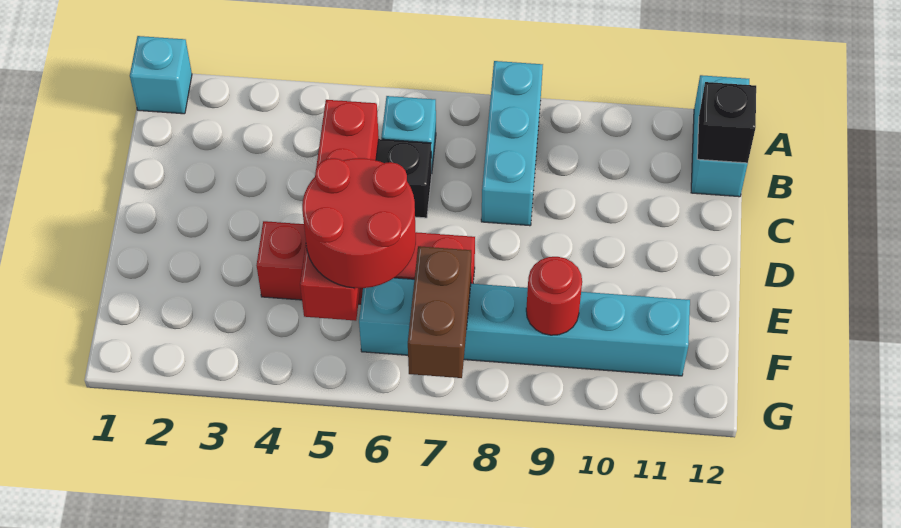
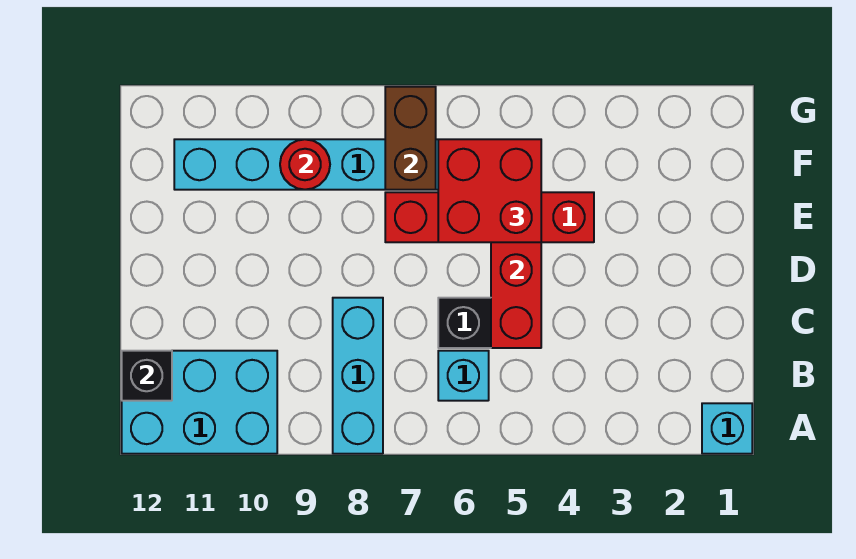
cyan 1x2 brick [691,75,749,197] -> cyan 2x3 brick [122,351,277,454]
red 2x2 round brick [302,158,416,288] -> red 2x2 brick [438,139,541,242]

